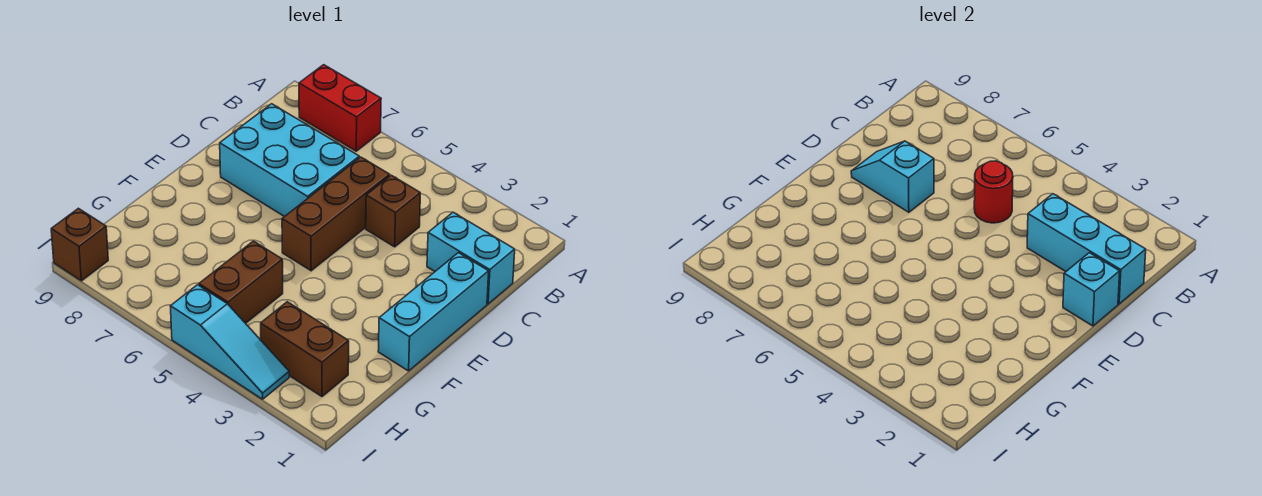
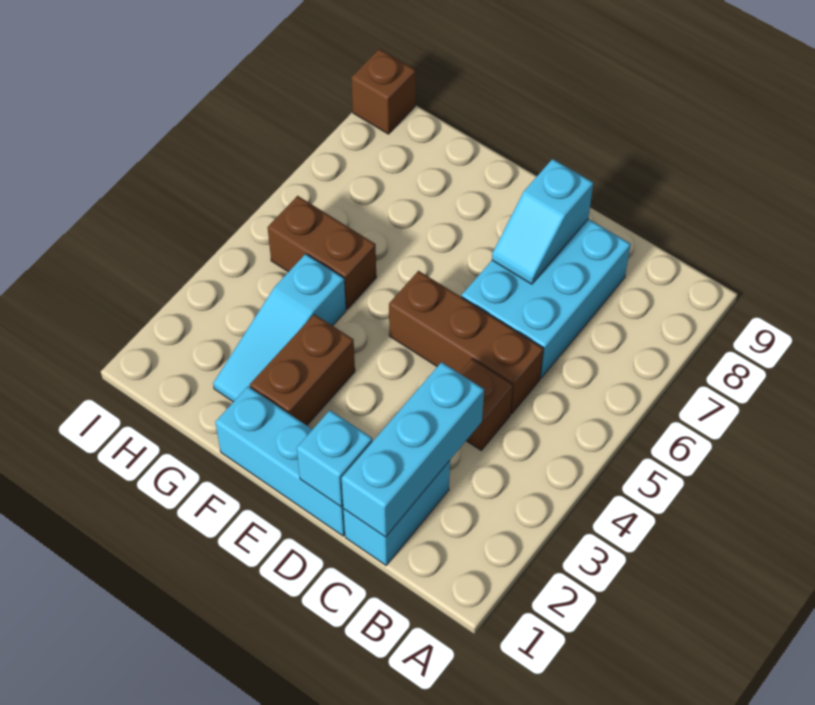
red 1x2 brick [299,65,381,151] -> none
red 1x1 round brick [974,161,1013,223] -> none
cyan 1x2 slope [851,141,934,212] -> cyan 1x2 slope turned to [492,159,593,284]
brown 1x2 brick [261,302,349,396] -> brown 1x2 brick moved to [250,314,355,425]
cyan 1x3 slope [170,285,289,399] -> cyan 1x3 slope moved to [213,254,346,402]

